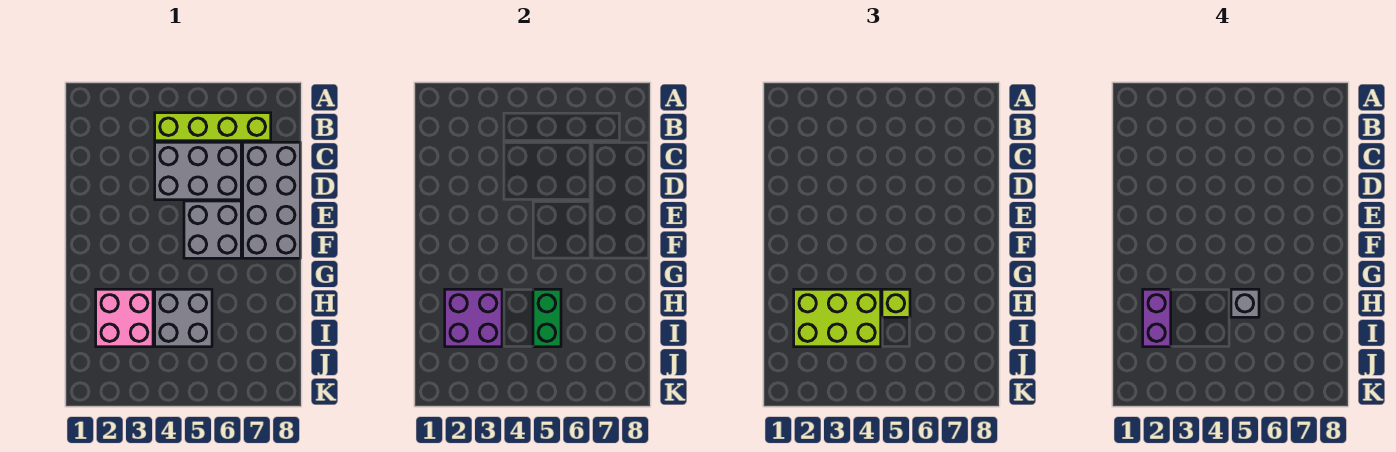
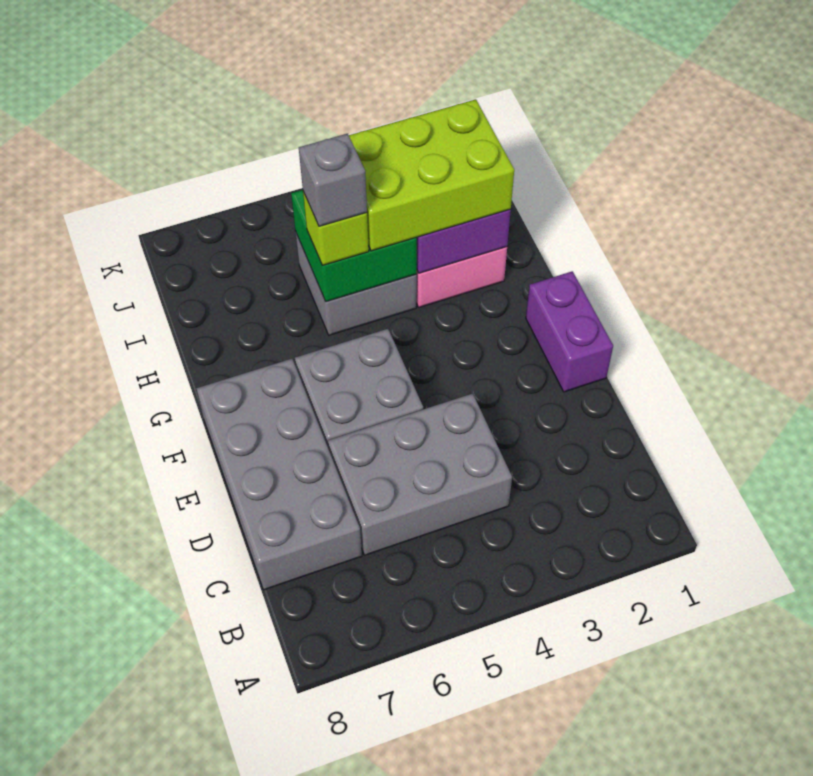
lime 1x4 brick [155,113,271,141] -> none
purple 1x2 brick [1143,289,1171,347] -> purple 1x2 brick moved to [526,271,613,392]
green 1x2 brick [533,289,561,347] -> green 2x2 brick [291,190,417,302]

